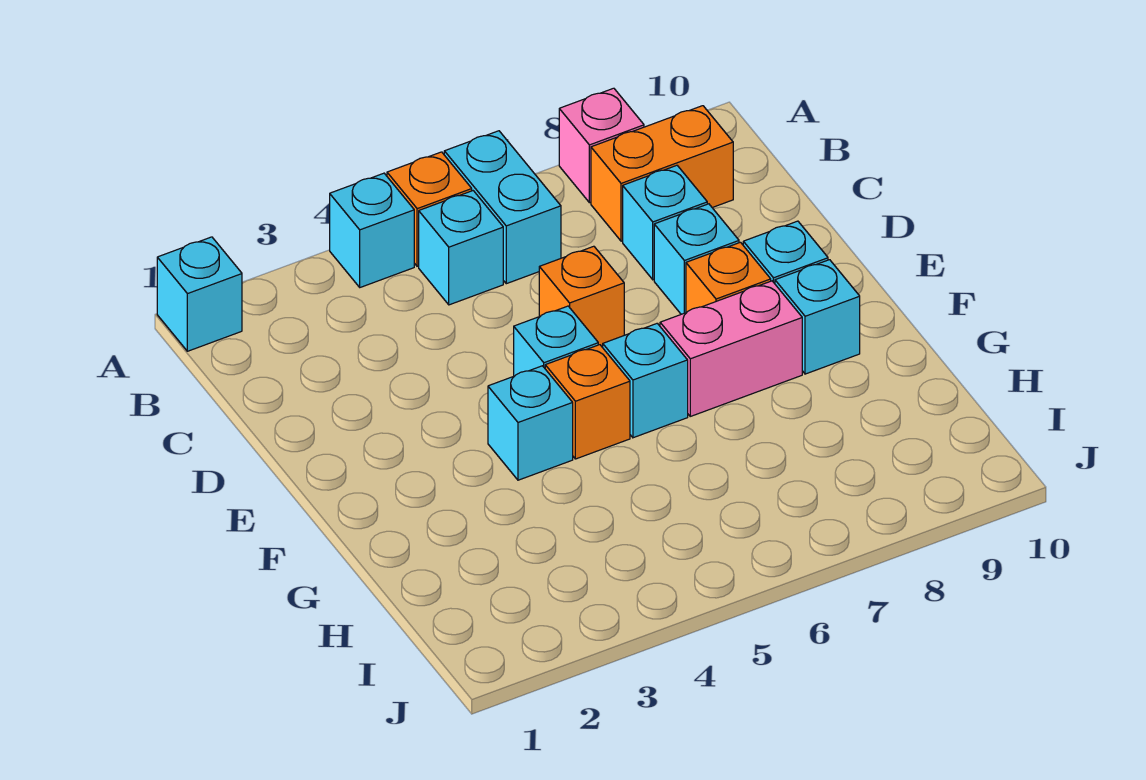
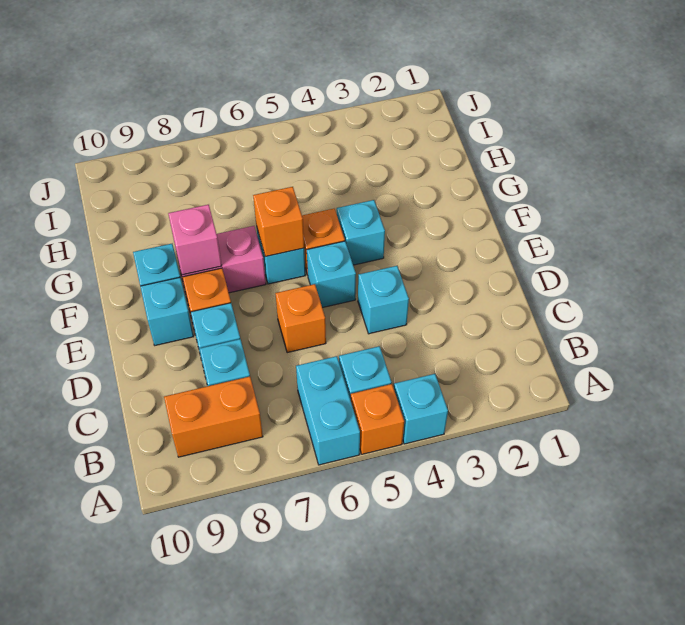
cyan 1x1 brick [157,237,242,351] -> cyan 1x1 brick moved to [358,266,409,334]
pink 1x1 brick [559,88,644,203] -> pink 1x1 brick moved to [168,205,222,275]
none -> orange 1x1 brick [253,187,304,257]

